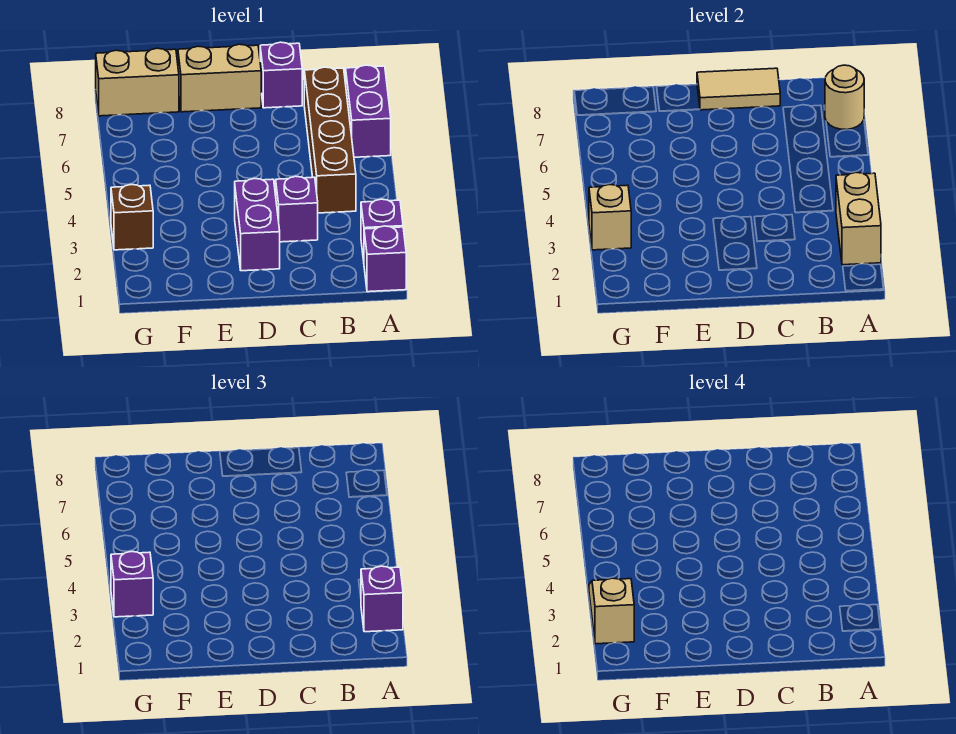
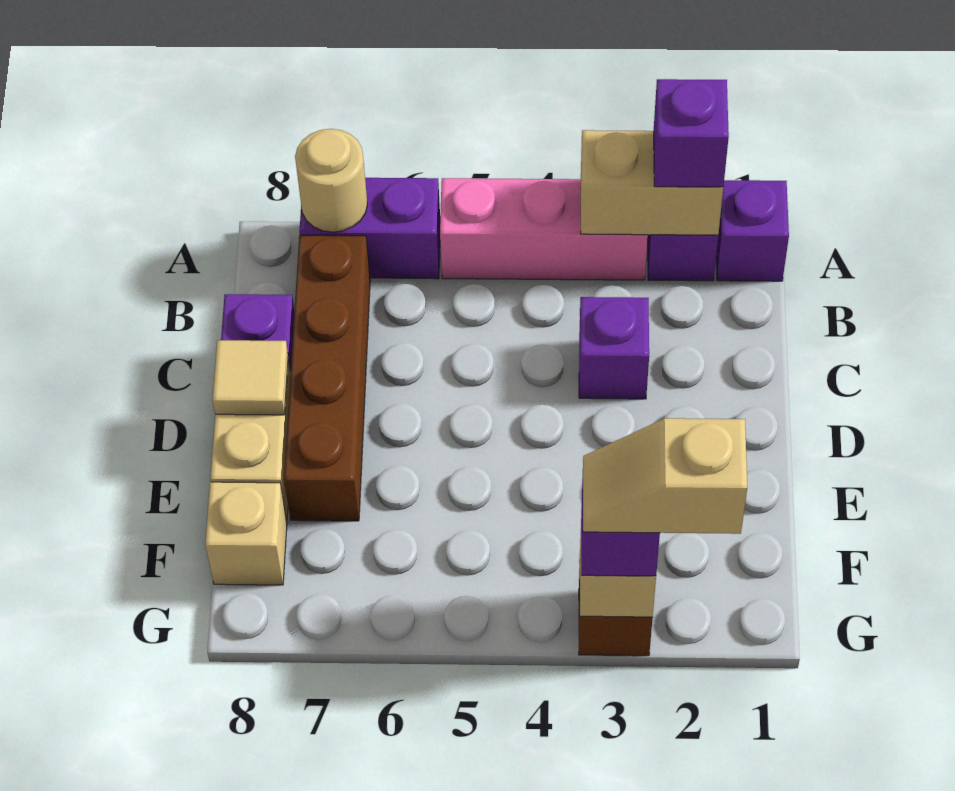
none -> pink 1x3 brick [440,178,648,280]
brown 1x4 brick [304,67,356,213] -> brown 1x4 brick turned to [284,235,370,521]
tan 1x2 tile [697,68,780,110] -> tan 1x1 tile [212,340,288,415]
purple 1x2 brick [235,178,280,271] -> none
tan 1x2 brick [96,48,179,116] -> tan 1x1 brick [205,482,287,585]

